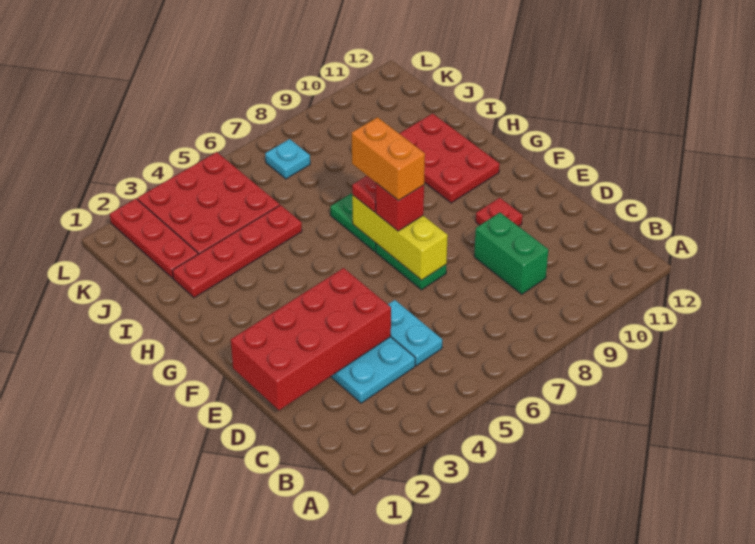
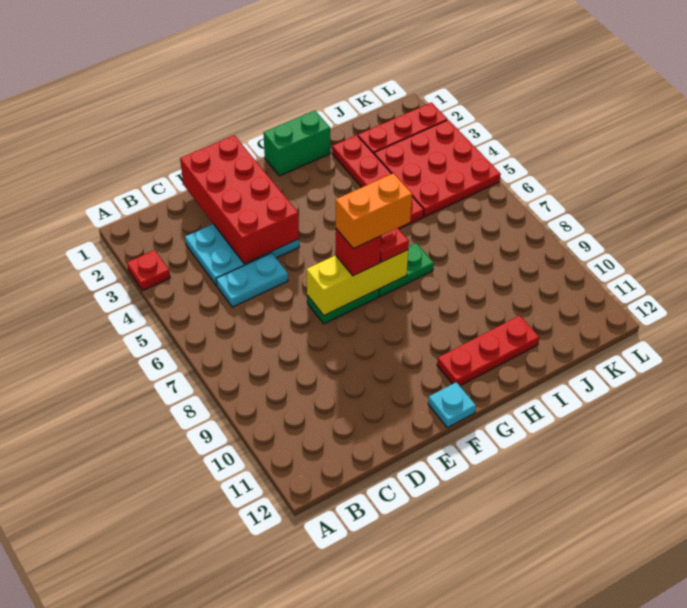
green 1x2 brick [474,213,548,294] -> green 1x2 brick moved to [263,111,330,176]
red 1x1 plate [476,198,522,226] -> red 1x1 plate moved to [127,250,170,291]
red 2x3 plate [399,114,500,203] -> red 1x3 plate [437,316,539,386]
cyan 1x1 plate [265,139,310,179] -> cyan 1x1 plate moved to [428,382,476,428]

